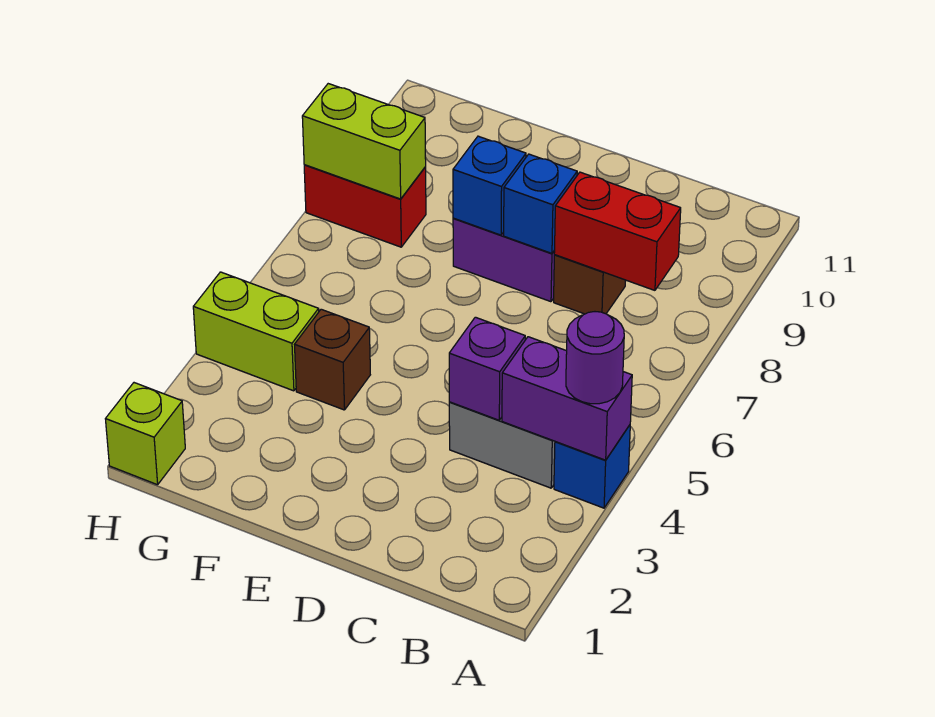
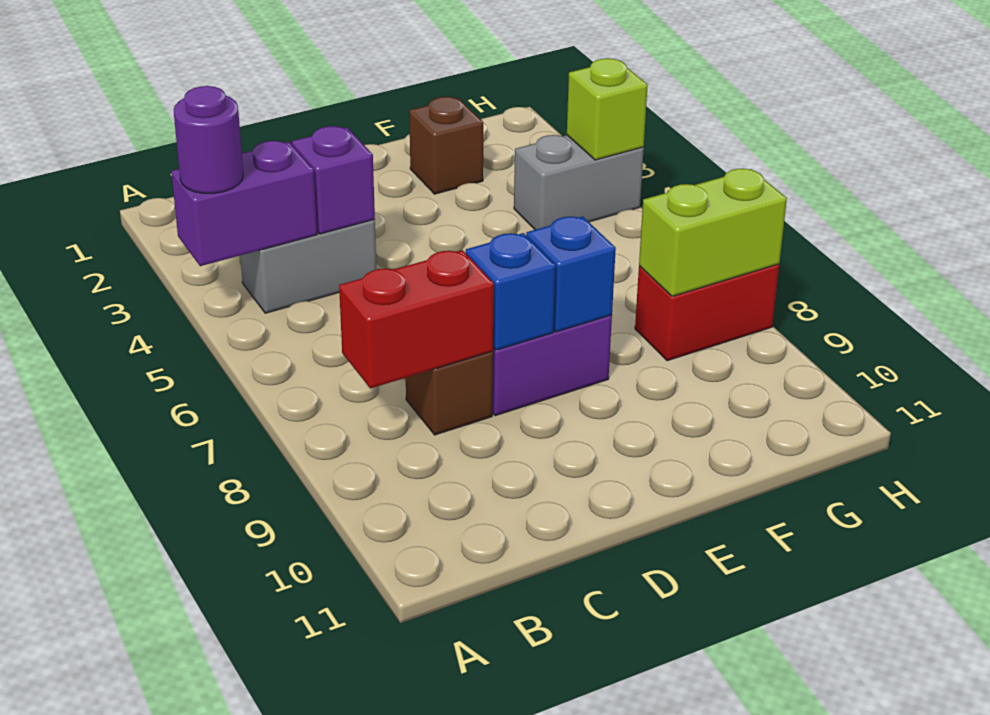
blue 1x1 brick [554,425,630,508] -> none
brown 1x1 brick [295,309,370,410] -> brown 1x1 brick moved to [409,97,483,194]
lime 1x2 brick [193,272,319,391] -> grey 1x2 brick [514,135,644,230]
lime 1x1 brick [106,383,185,485] -> lime 1x1 brick moved to [567,58,648,160]

